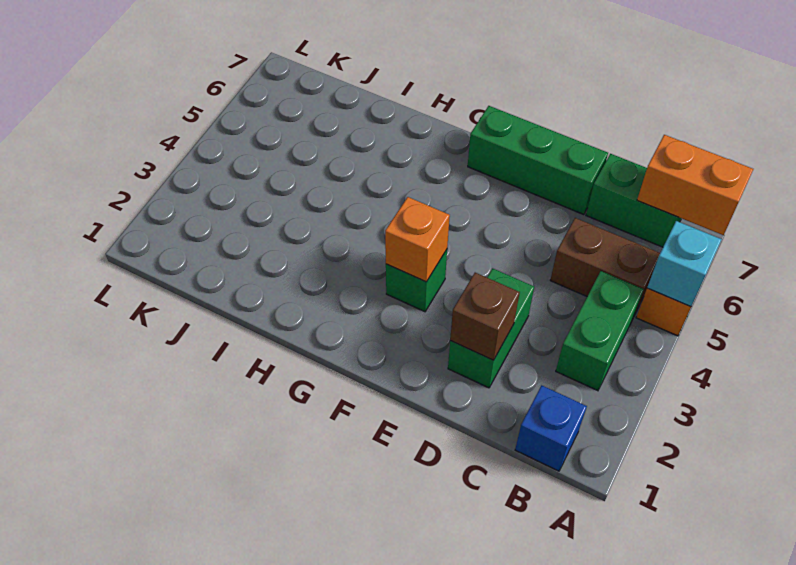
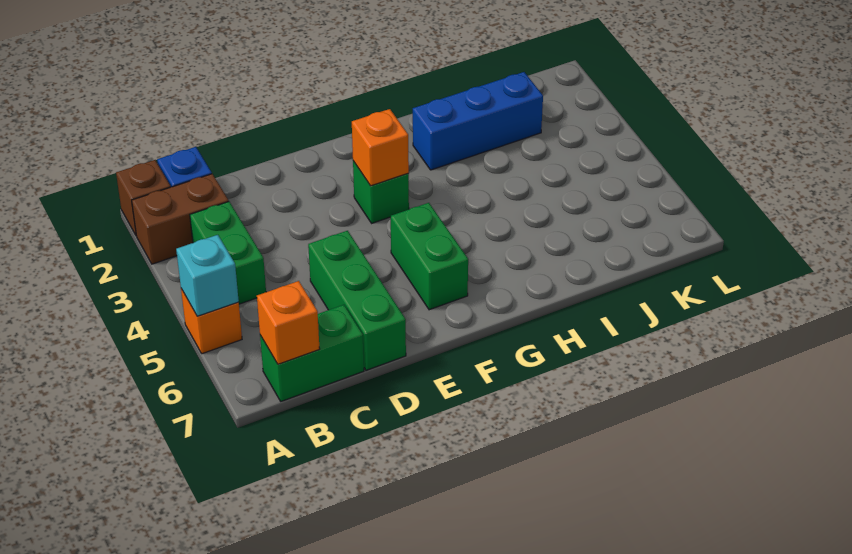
orange 1x2 brick [637,135,753,235] -> orange 1x1 brick [257,281,320,364]
brown 1x2 brick [550,218,660,314] -> brown 1x2 brick moved to [132,174,229,264]
green 1x2 brick [448,268,534,388] -> green 1x2 brick moved to [391,203,468,310]
brown 1x1 brick [450,273,520,360] -> brown 1x1 brick moved to [116,160,171,235]
green 1x3 brick [468,106,608,215] -> green 1x3 brick turned to [308,231,406,370]
none -> blue 1x3 brick [413,72,543,170]

